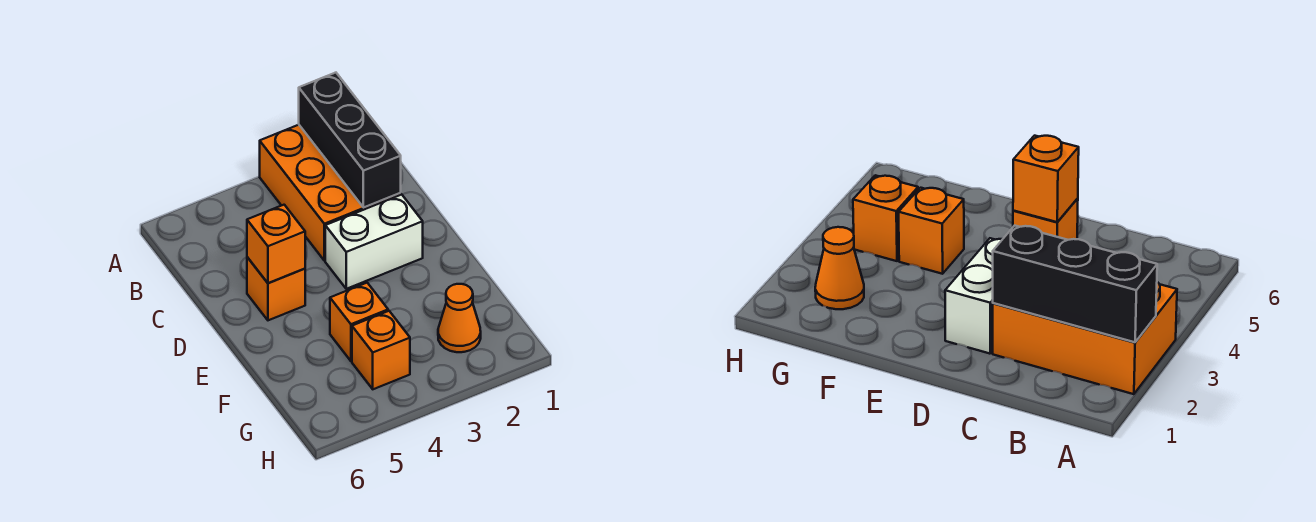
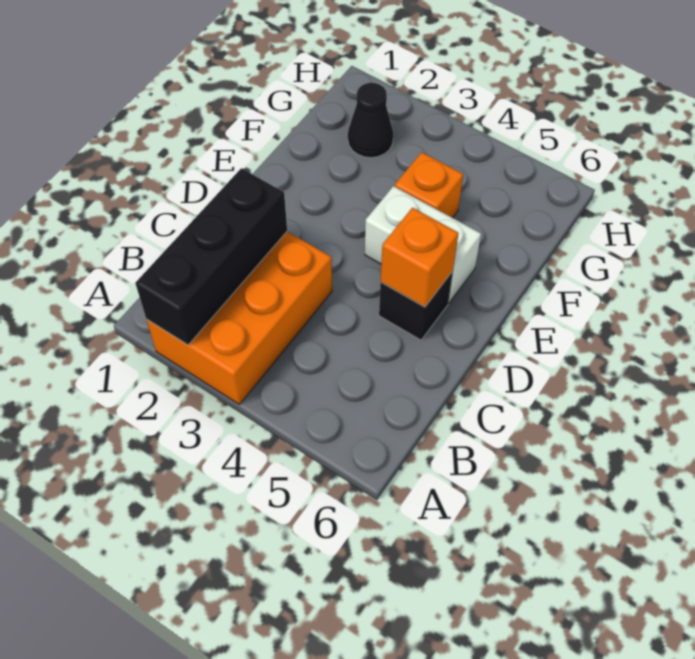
white 1x2 brick [325,195,423,289] -> white 1x2 brick moved to [365,186,481,303]
orange 1x1 brick [247,257,305,320] -> black 1x1 brick [379,271,453,340]
orange 1x1 cone [438,284,481,352] -> black 1x1 cone [348,83,393,158]
orange 1x1 brick [352,311,410,389] -> none

